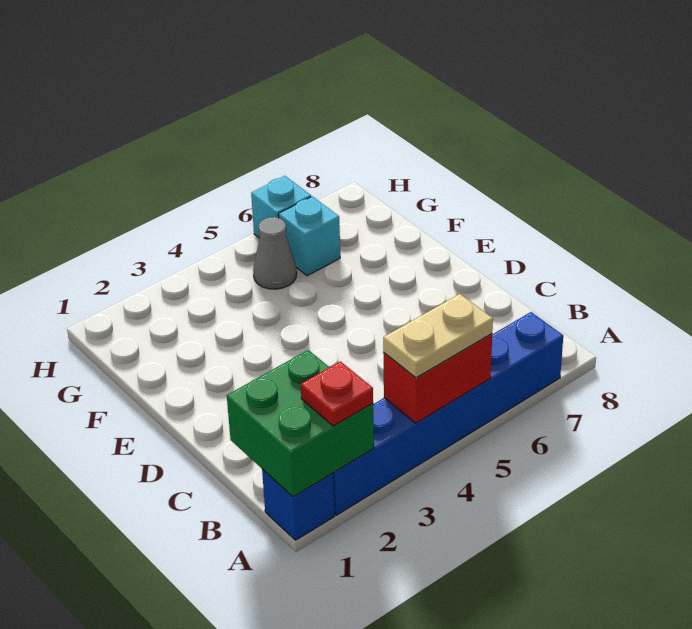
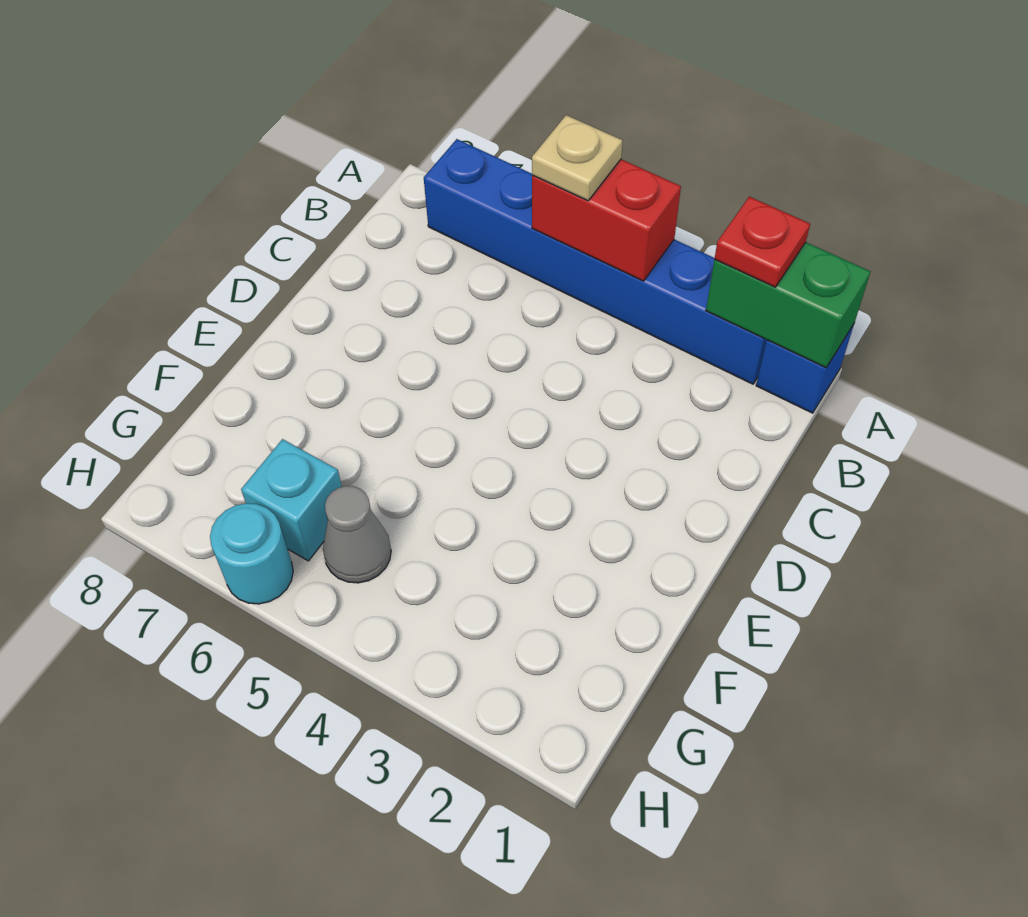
green 2x2 brick [227,350,374,497] -> green 1x2 brick [706,242,871,368]
tan 1x2 plate [383,294,493,378] -> tan 1x1 plate [532,115,622,201]
cyan 1x1 brick [251,176,311,238] -> cyan 1x1 round brick [210,503,293,604]

